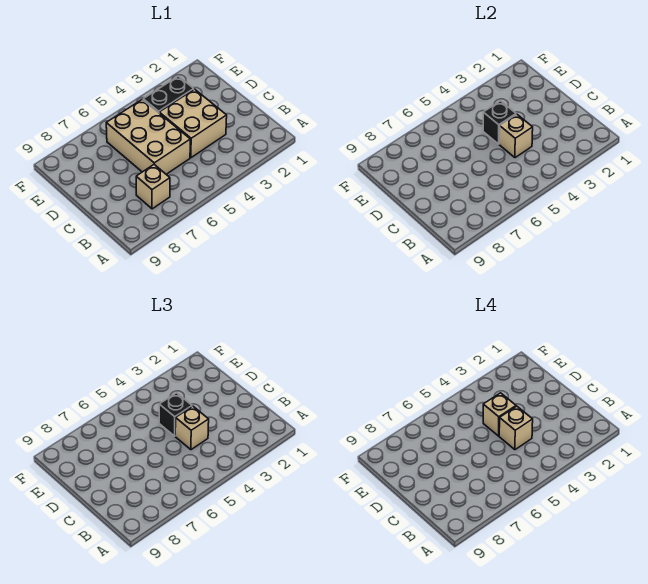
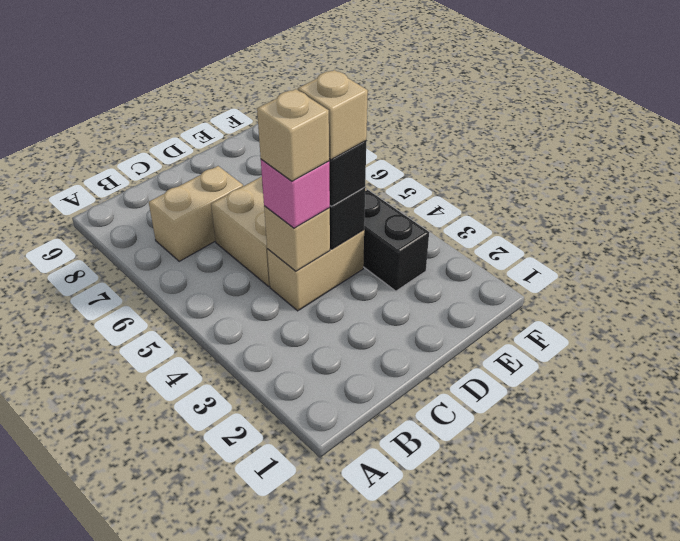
tan 1x1 brick [136,165,170,209] -> tan 1x2 brick [149,166,243,261]
tan 2x2 brick [159,89,227,158] -> tan 1x2 brick [267,230,364,311]
tan 1x1 brick [175,406,209,450] -> pink 1x1 brick [261,159,330,228]

